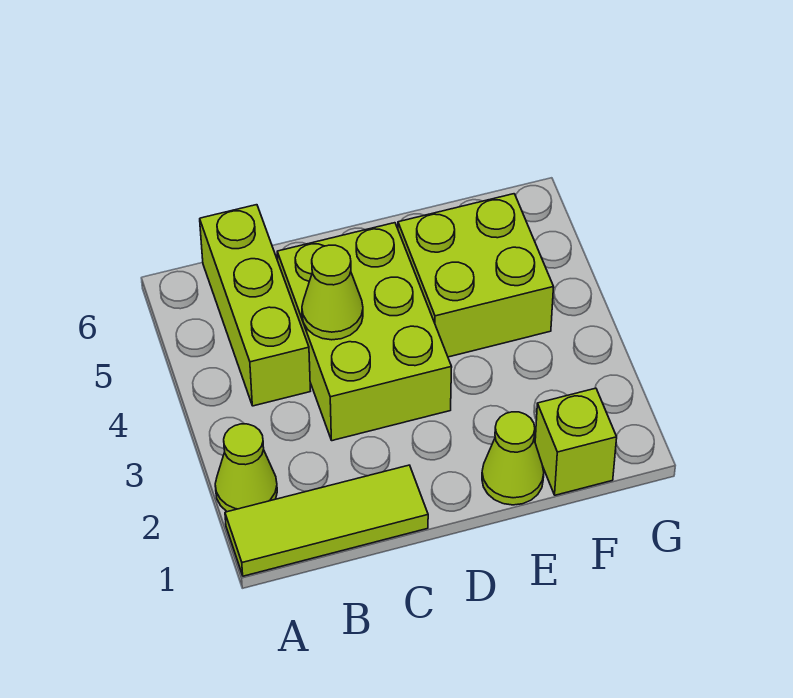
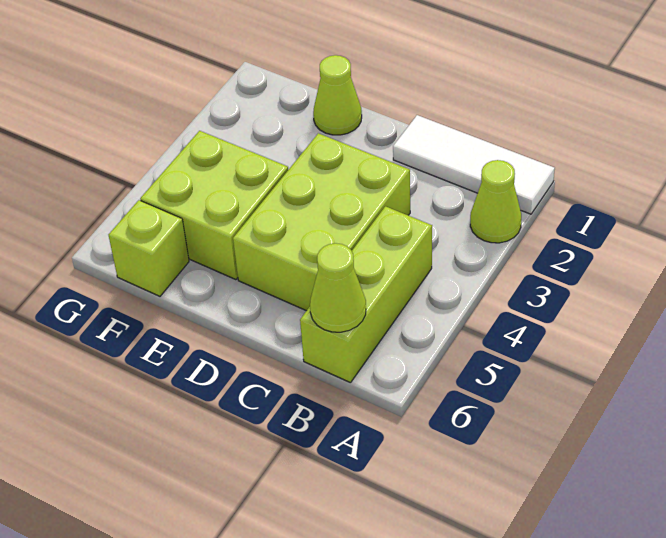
lime 1x3 tile [225,465,428,576] -> white 1x3 tile [393,115,555,214]
lime 1x1 cone [302,245,363,340] -> lime 1x1 cone moved to [310,243,366,332]
lime 1x1 brick [535,388,617,495] -> lime 1x1 brick moved to [108,200,189,296]

